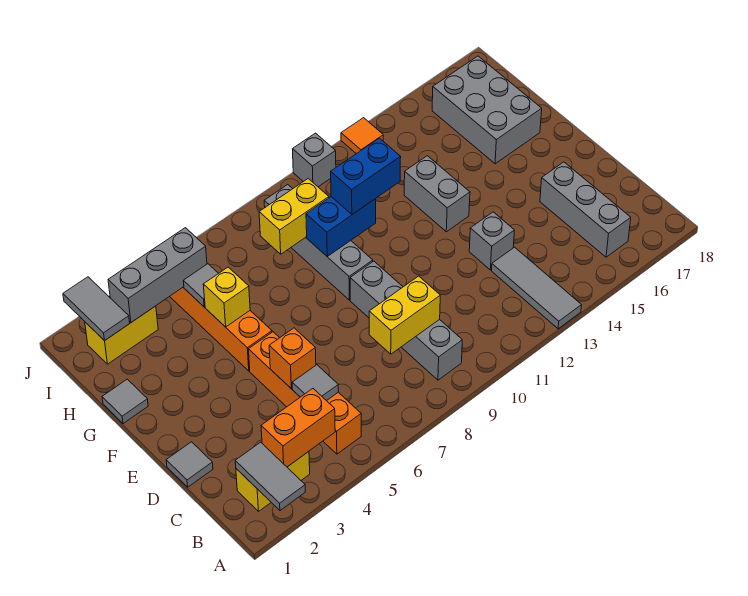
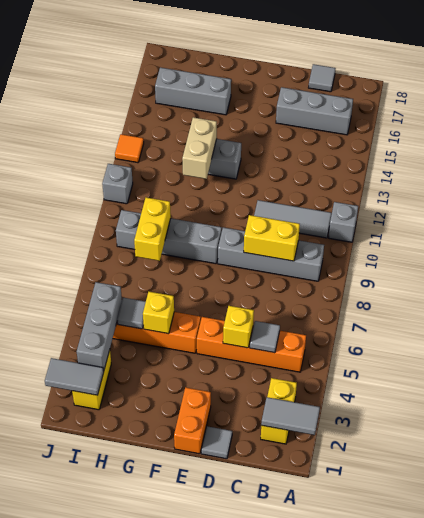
grey 1x3 tile [492,247,581,329] -> grey 1x3 tile moved to [254,200,332,238]
orange 1x2 brick [261,389,335,467] -> orange 1x2 brick moved to [174,387,211,454]
yellow 1x2 brick [369,276,440,354] -> yellow 1x2 brick turned to [244,215,300,261]
orange 1x1 brick [269,328,316,389] -> yellow 1x1 brick [223,306,254,348]
grey 1x1 brick [469,212,514,270] -> grey 1x1 brick moved to [328,202,358,242]
grey 1x1 tile [102,379,148,424] -> grey 1x1 tile moved to [309,64,336,92]
blue 1x2 brick [306,197,376,257] -> none
blue 1x2 brick [331,138,401,214] -> none
none -> tan 1x2 brick [182,117,217,179]
grey 2x3 brick [432,56,542,164] -> grey 1x3 brick [155,68,231,115]

